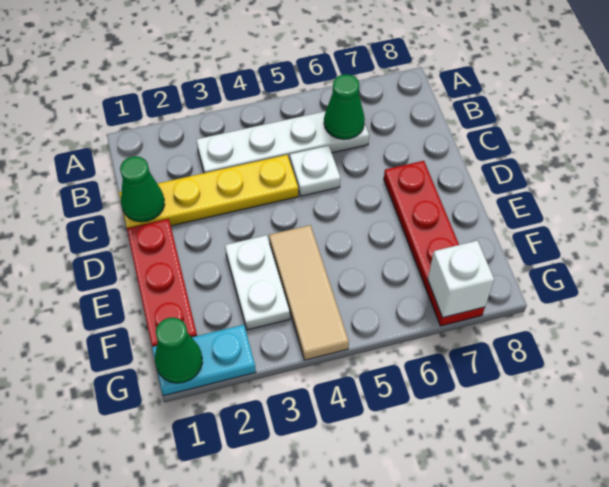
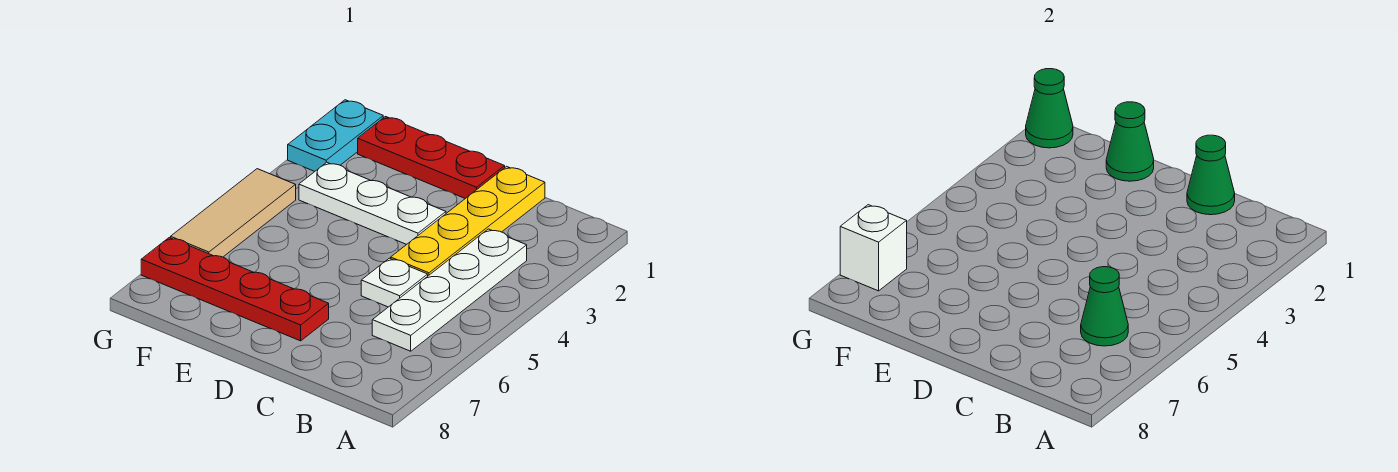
none -> green 1x1 cone [1106,102,1154,181]
white 1x2 plate [225,235,290,330] -> white 1x3 plate [299,162,446,244]
tan 1x3 tile [269,225,349,360] -> tan 1x3 tile turned to [171,169,296,257]

